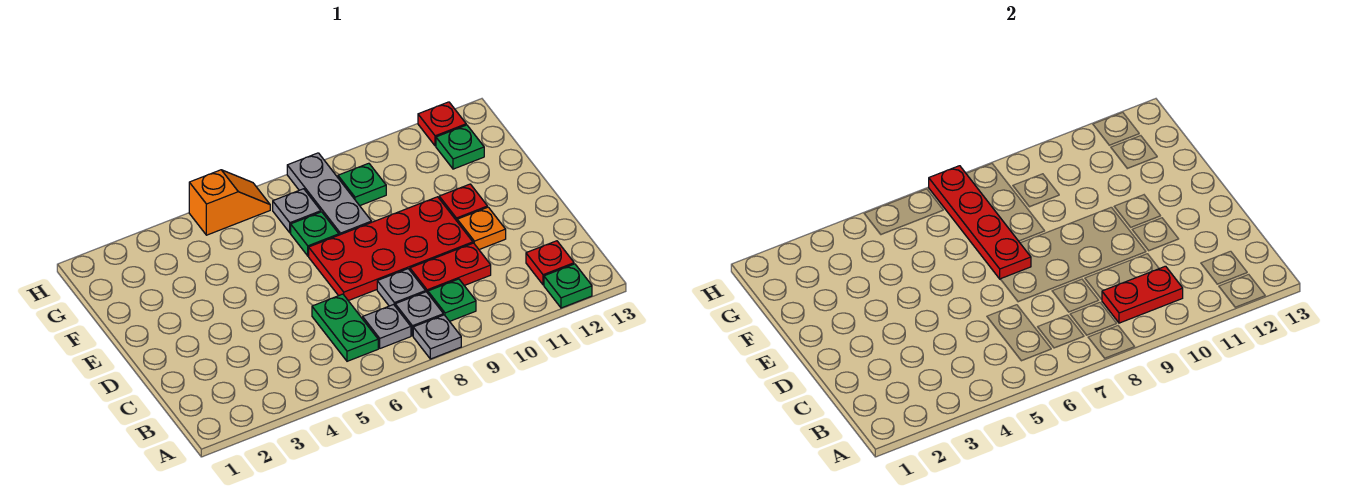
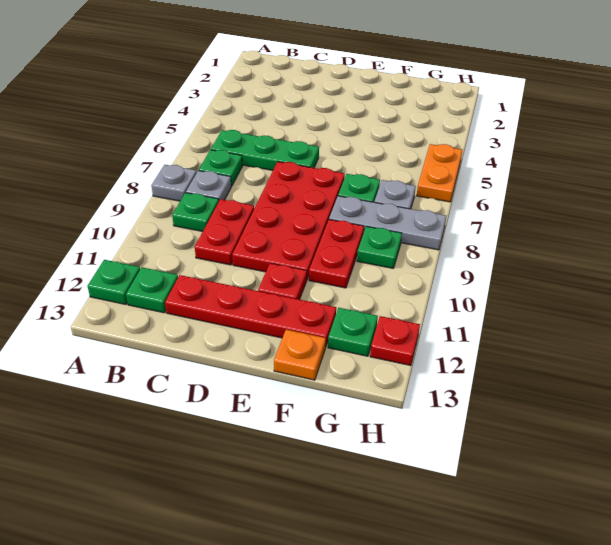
green 1x2 plate [312,294,378,361] -> green 1x3 plate [211,130,319,170]
grey 1x1 plate [363,305,411,348] -> green 1x1 plate [199,150,243,186]
red 1x2 plate [1102,266,1183,323] -> red 1x2 plate moved to [309,220,364,288]
red 1x1 plate [526,241,574,285] -> green 1x1 plate [126,267,178,313]
grey 1x1 plate [377,269,426,306] -> none
orange 1x1 plate [457,207,506,249] -> orange 1x1 plate moved to [274,330,326,380]
red 1x4 plate [929,166,1031,279] -> red 1x4 plate moved to [165,275,336,347]
orange 1x2 slope [189,170,270,235] -> orange 1x2 plate [417,144,462,202]

